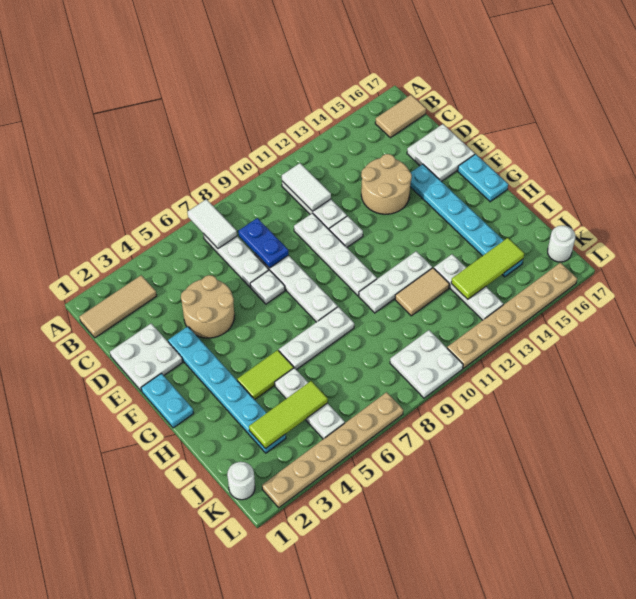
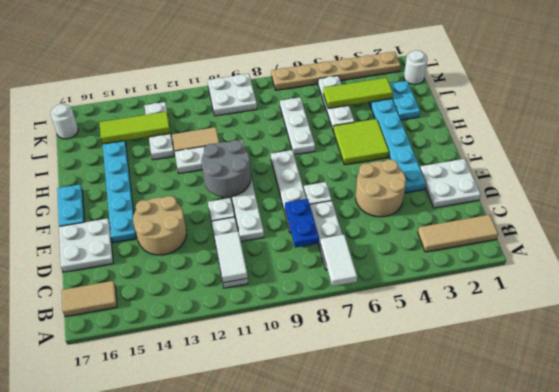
cyan 1x2 plate [141,373,194,428] -> cyan 1x2 plate moved to [390,81,420,120]
none -> grey 2x2 round brick [201,140,251,197]
lime 1x2 tile [237,350,294,400] -> lime 2x2 tile [333,119,389,165]
white 1x3 plate [279,307,354,370] -> white 1x3 plate turned to [280,97,315,155]
tan 1x6 plate [447,263,577,368] -> none

